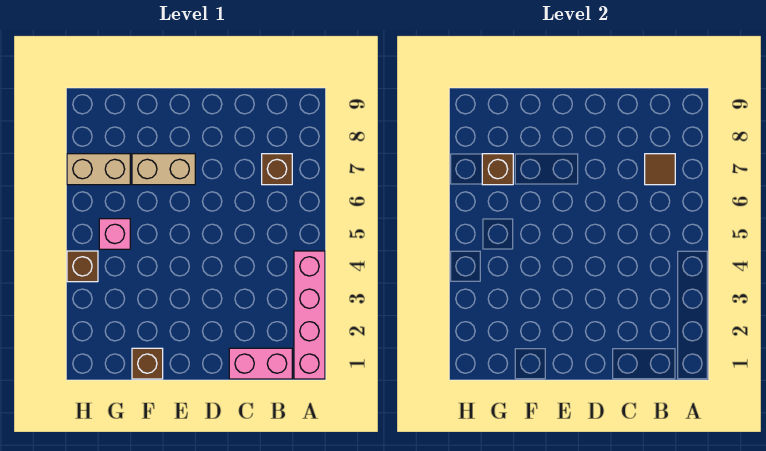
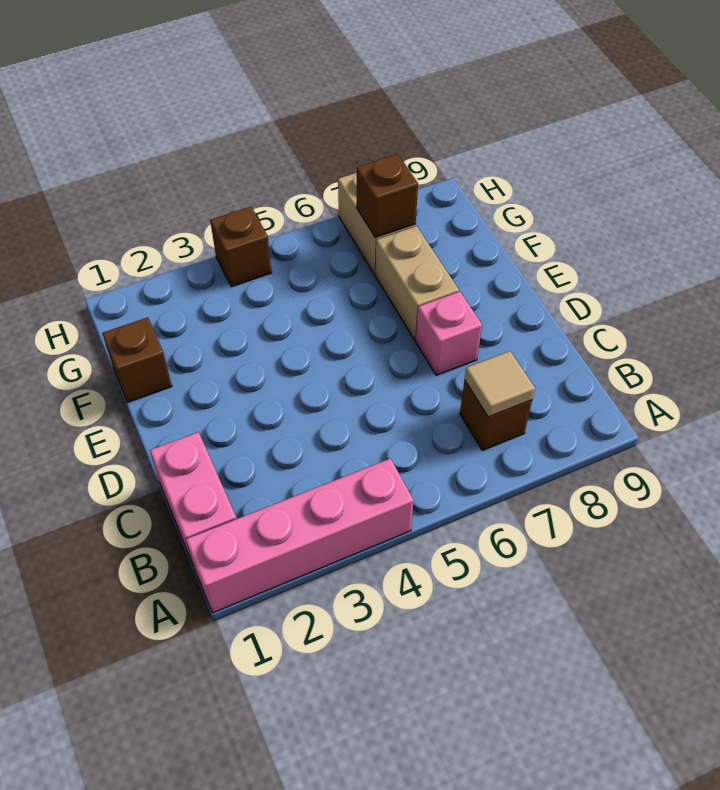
brown 1x1 tile [645,154,675,185] -> tan 1x1 tile [465,351,535,417]
pink 1x1 brick [99,219,130,249] -> pink 1x1 brick moved to [416,292,482,375]

